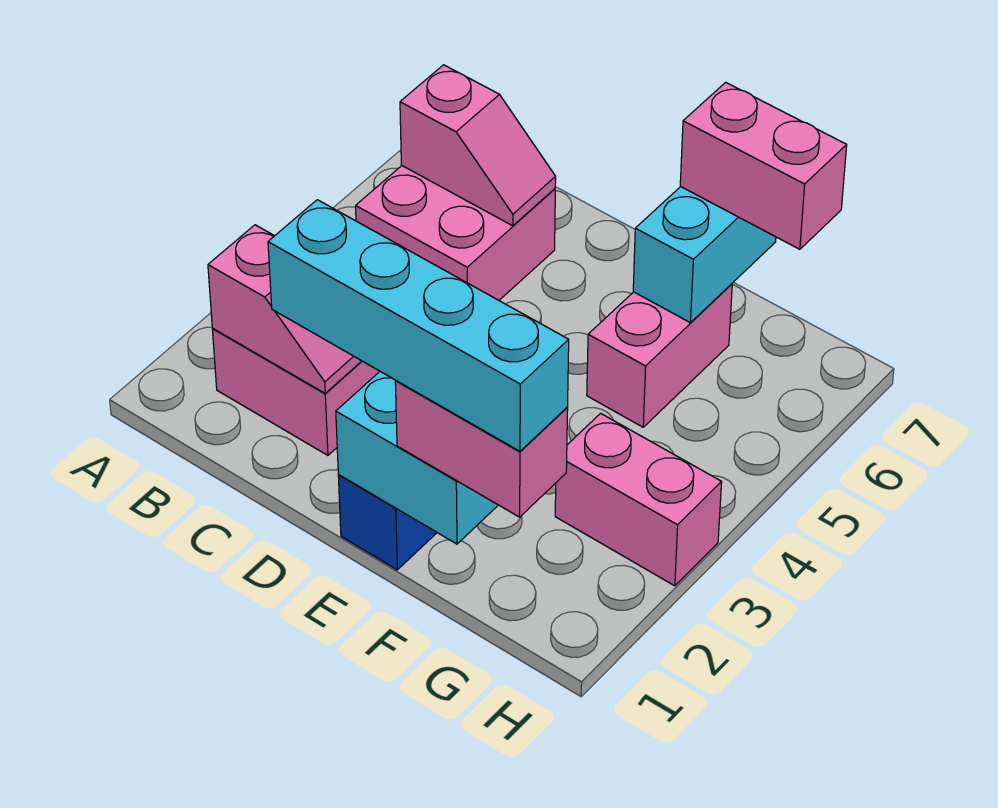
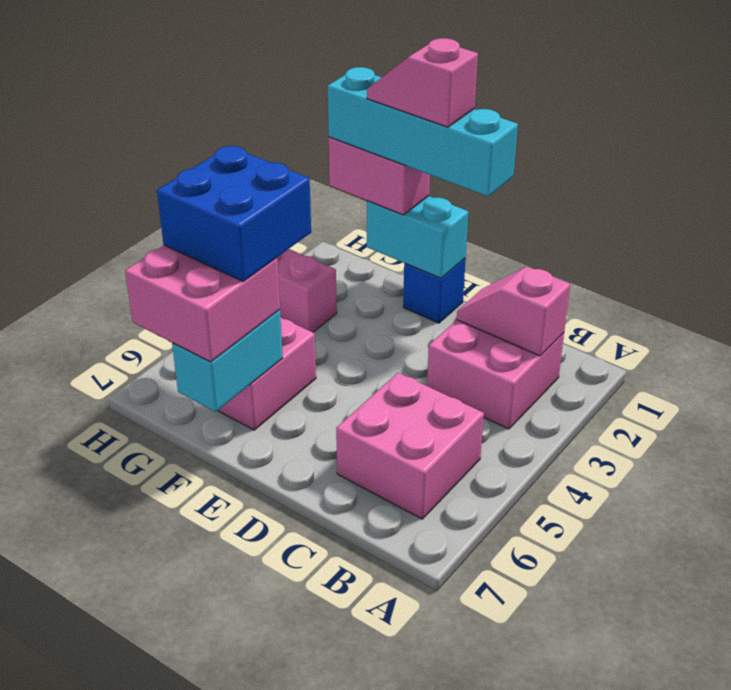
pink 1x2 slope [400,65,556,226] -> pink 1x2 slope moved to [367,38,478,127]
none -> blue 2x2 brick [157,146,311,281]
pink 1x2 brick [680,82,847,249] -> pink 2x2 brick [125,245,280,362]

